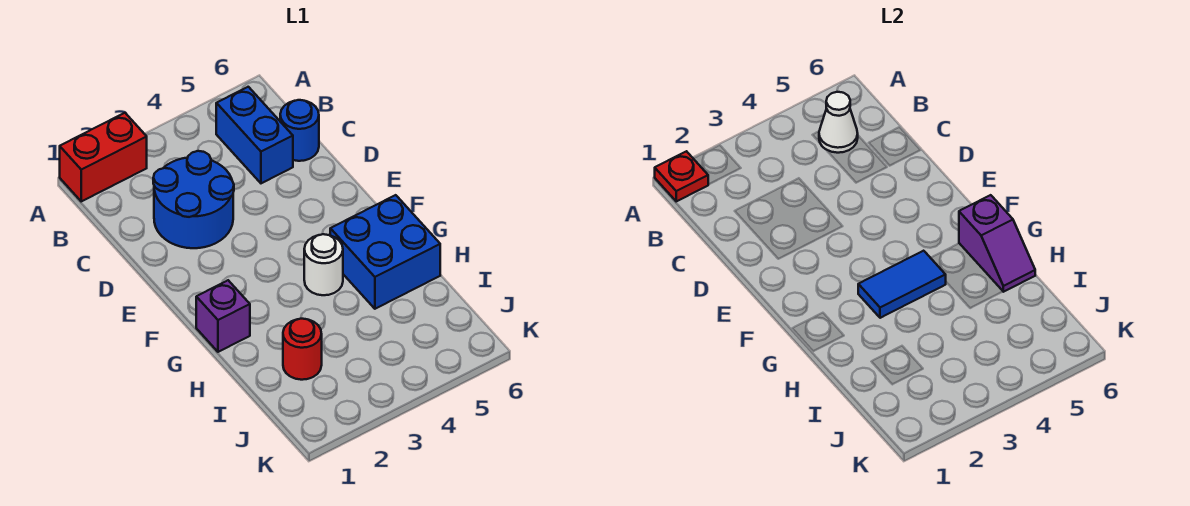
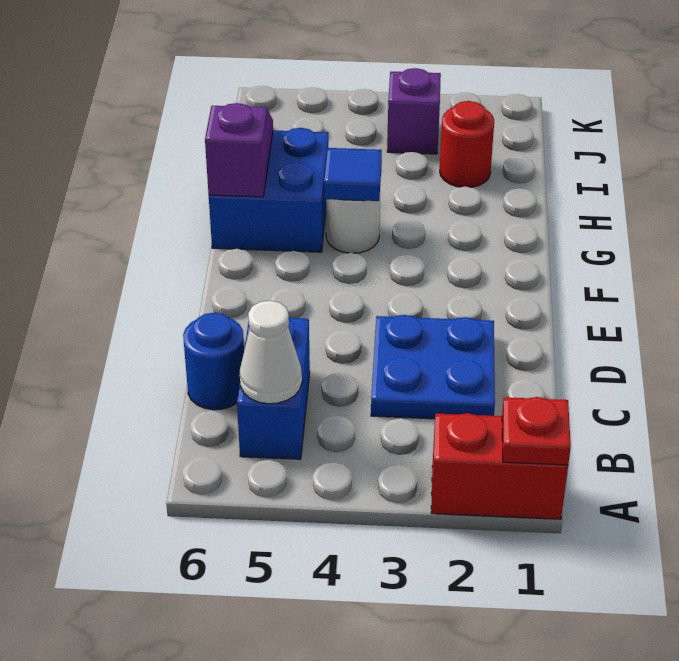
blue 2x2 round brick [153,151,234,248] -> blue 2x2 plate [371,315,495,419]
purple 1x1 brick [196,280,250,352] -> purple 1x1 brick moved to [387,68,441,154]
blue 1x2 tile [858,251,946,318] -> blue 1x1 tile [324,148,382,201]

